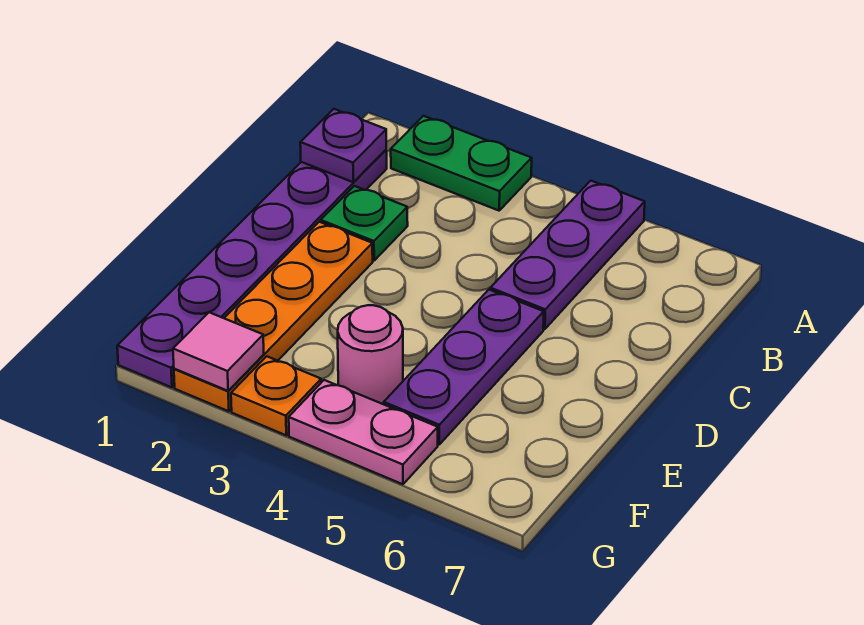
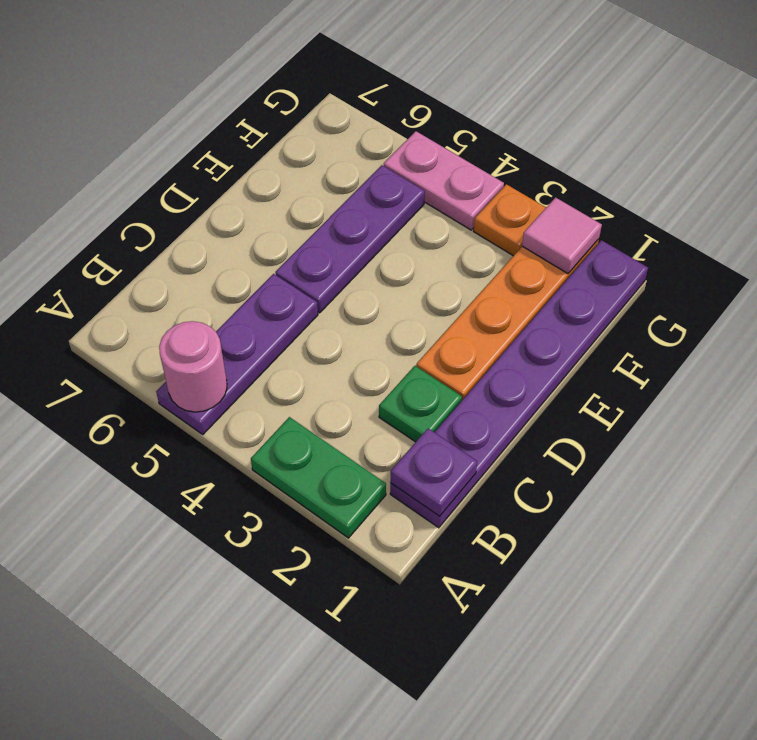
pink 1x1 round brick [338,305,403,404] -> pink 1x1 round brick moved to [159,321,227,412]

